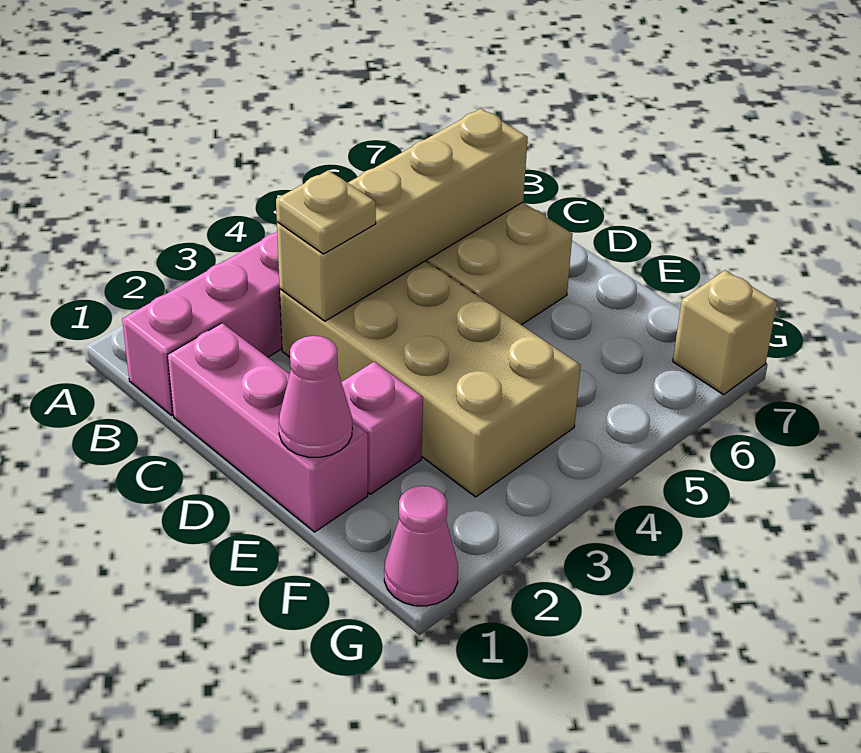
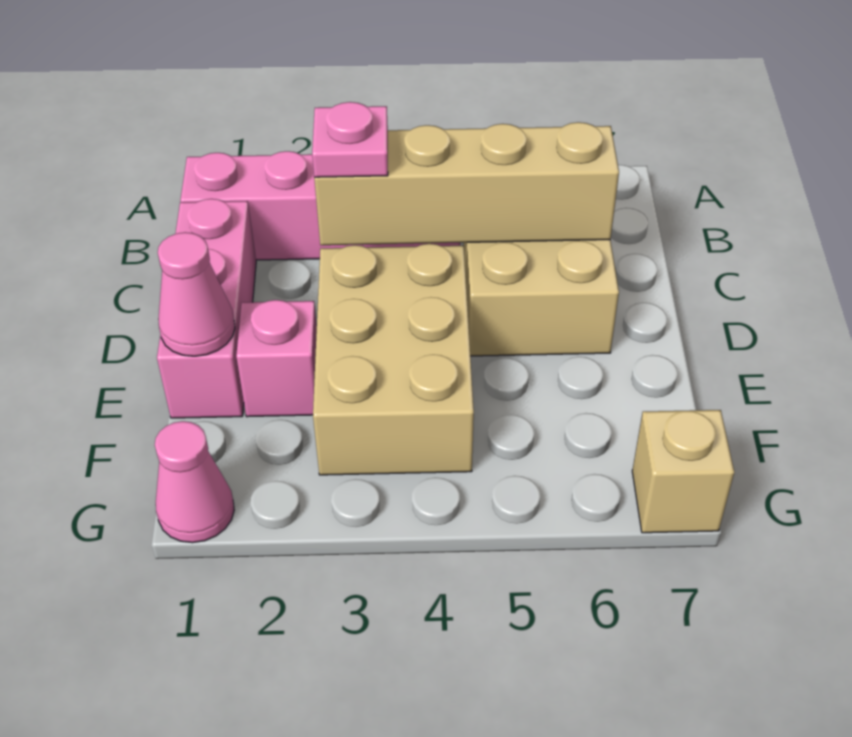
tan 2x4 brick [280,261,581,497] -> tan 2x3 brick [313,244,474,475]
tan 1x1 plate [276,170,376,254] -> pink 1x1 plate [312,102,388,177]

